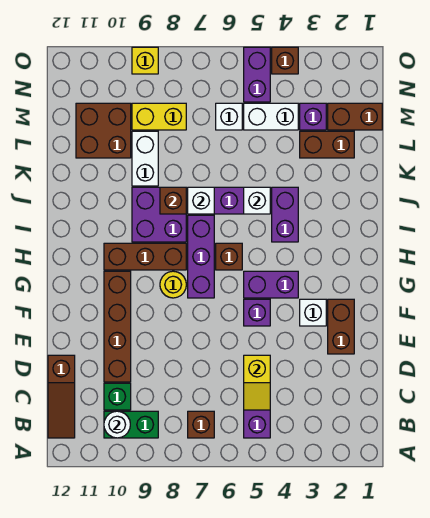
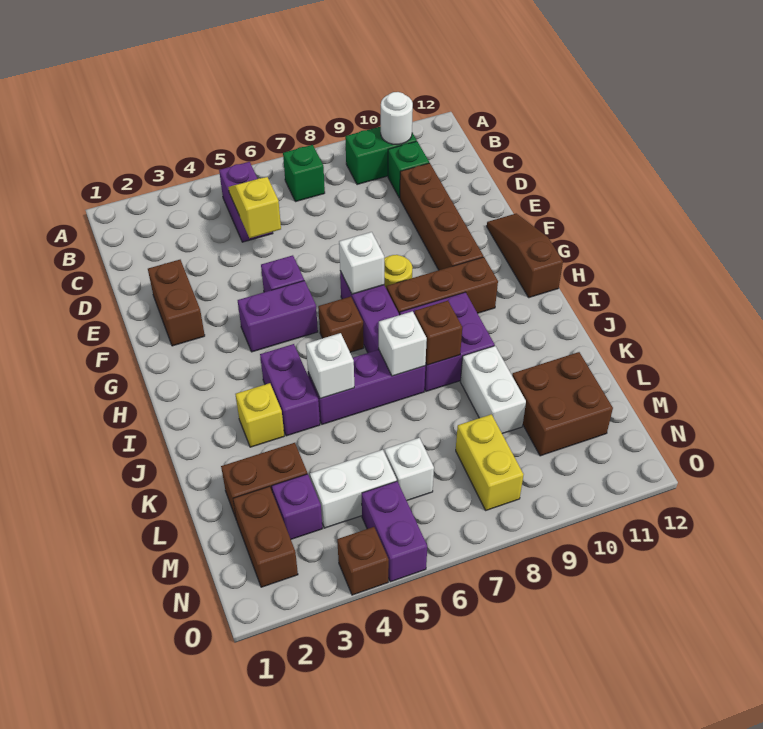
brown 1x1 brick [188,411,214,438] -> green 1x1 brick [283,145,325,202]
brown 1x3 slope [48,355,75,438] -> brown 1x3 slope moved to [487,214,563,298]
white 1x1 brick [300,299,326,326] -> white 1x1 brick moved to [339,232,384,294]
brown 1x2 brick [328,103,382,130] -> brown 1x2 brick turned to [233,486,298,587]
yellow 1x2 brick [132,103,186,130] -> yellow 1x2 brick turned to [456,414,524,510]
yellow 1x1 brick [132,47,158,74] -> yellow 1x1 brick moved to [236,383,284,447]

